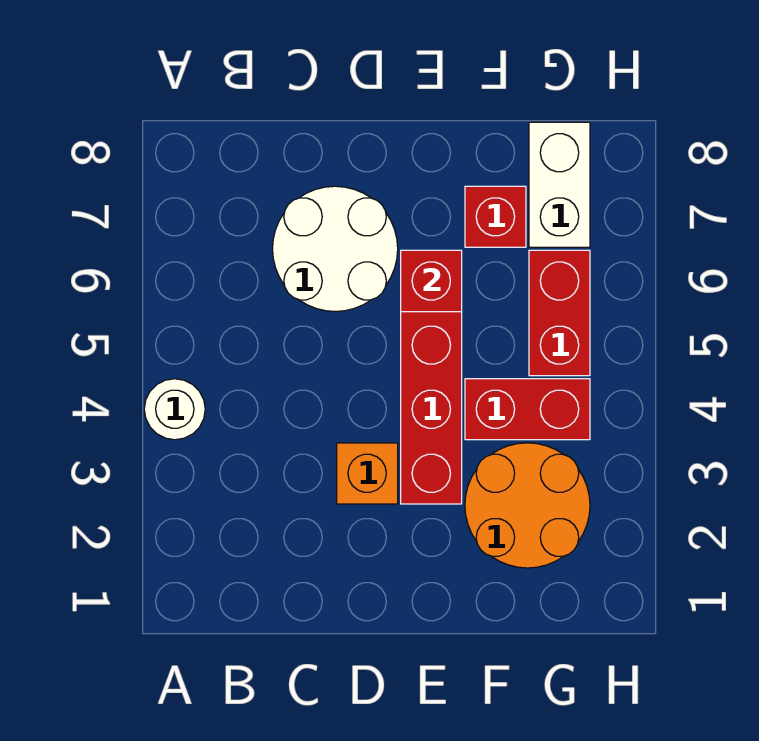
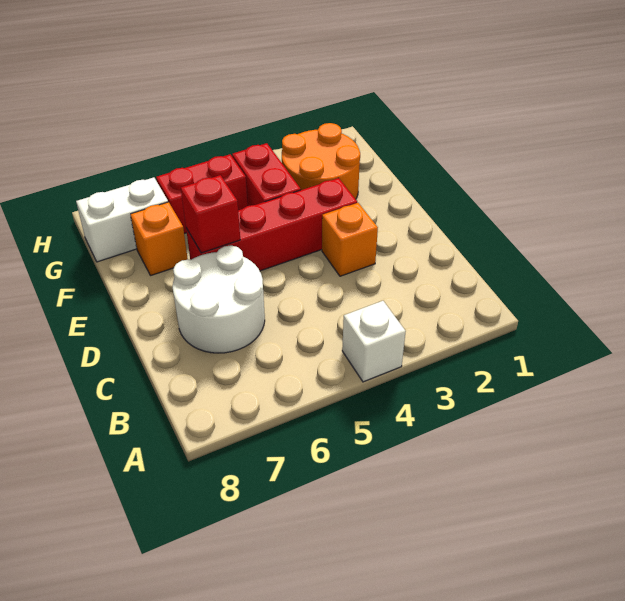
white 1x1 round brick [144,379,205,440] -> white 1x1 brick [342,301,406,382]
red 1x1 brick [465,186,526,247] -> orange 1x1 brick [130,202,188,276]

